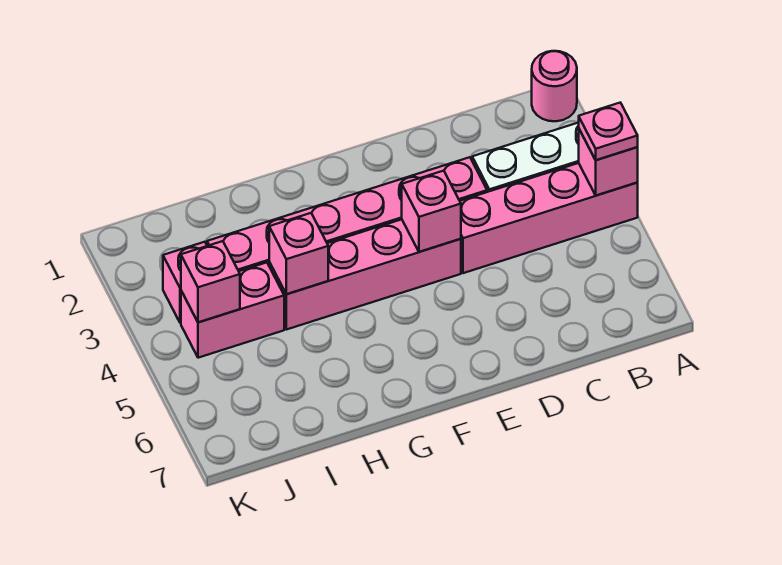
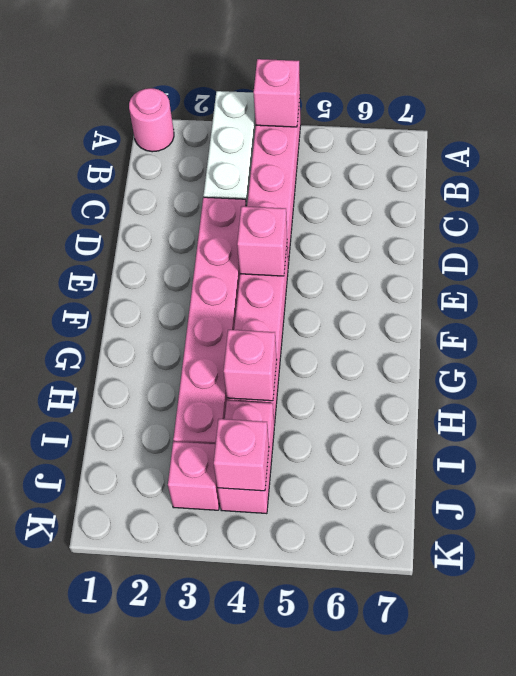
pink 1x1 plate [578,103,638,160] -> none

